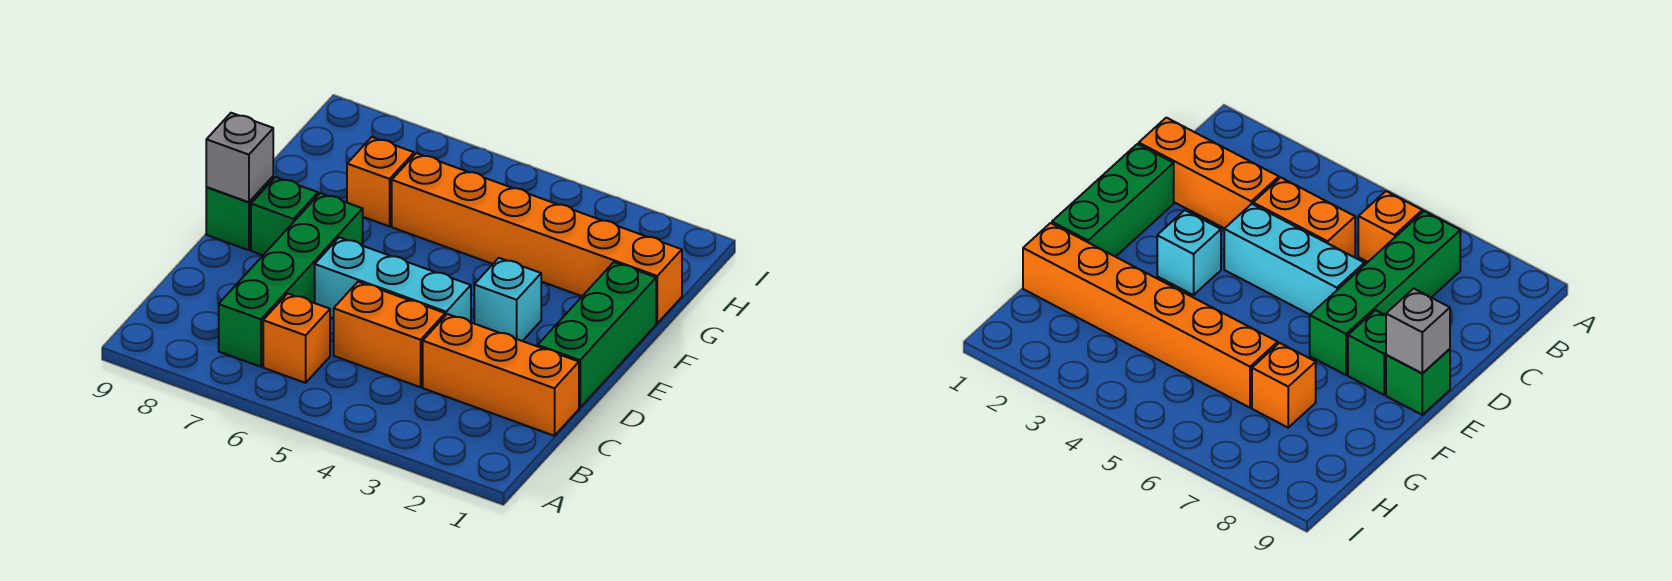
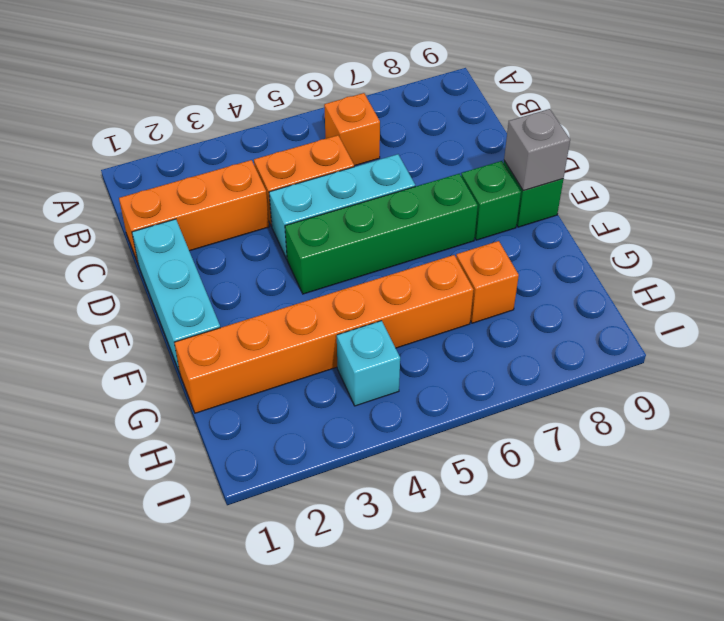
green 1x4 brick [219,193,363,367] -> green 1x4 brick turned to [285,174,478,294]
green 1x3 brick [538,262,656,408] -> cyan 1x3 brick [132,219,220,373]
cyan 1x1 brick [474,258,541,341] -> cyan 1x1 brick moved to [337,321,400,406]

